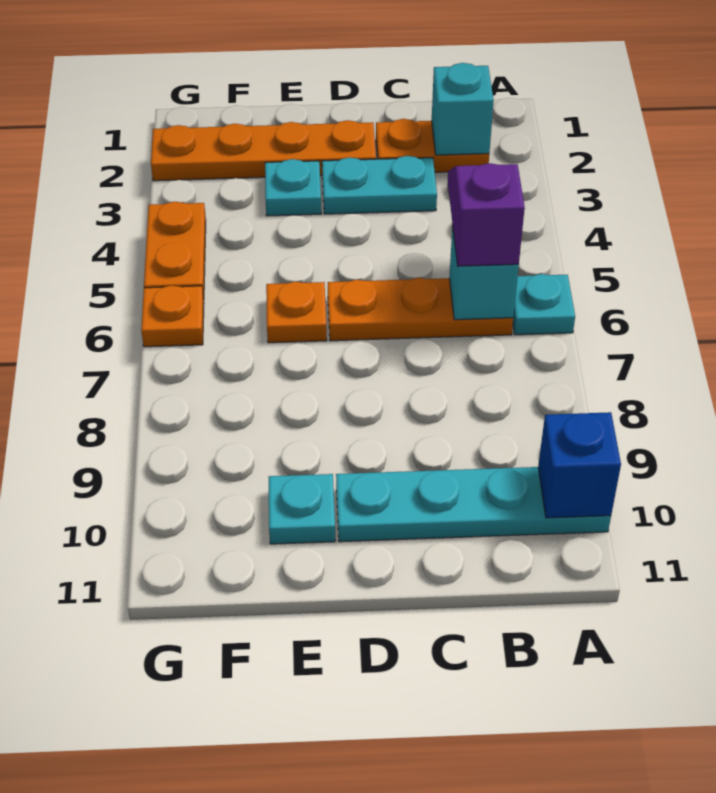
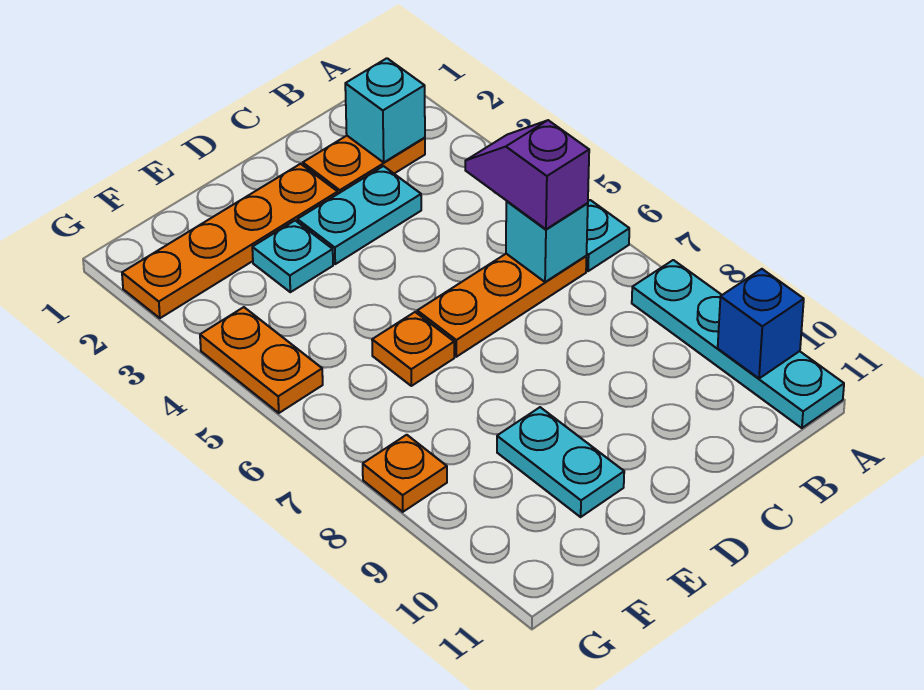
cyan 1x4 plate [336,467,611,542] -> cyan 1x4 plate turned to [632,260,844,428]
cyan 1x1 plate [269,474,335,544] -> cyan 1x2 plate [497,407,624,517]
orange 1x1 plate [141,285,204,347] -> orange 1x1 plate moved to [363,435,447,512]

